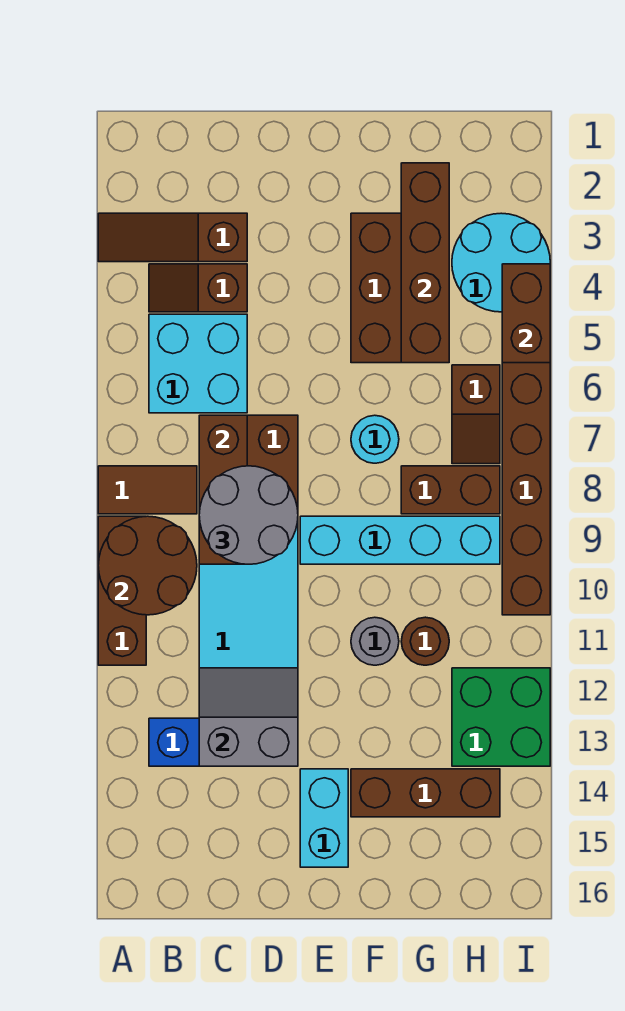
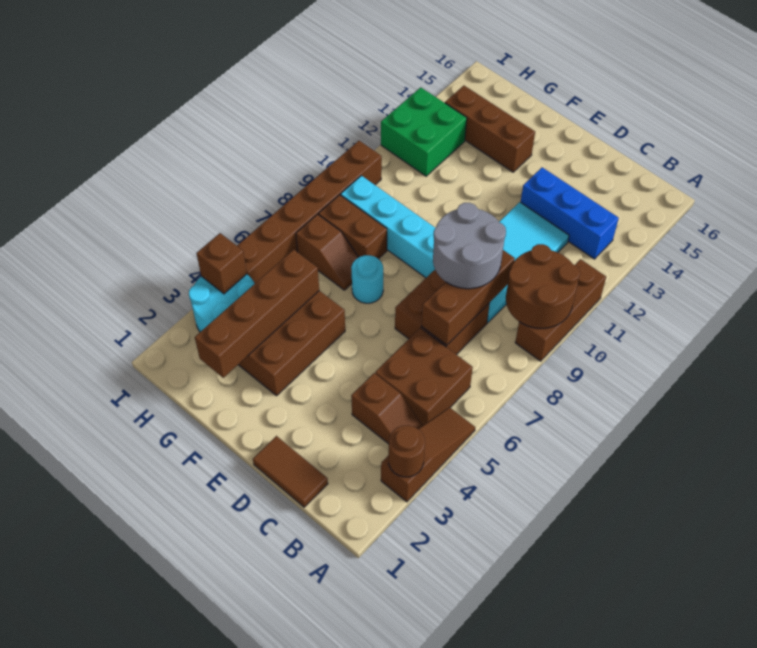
brown 1x3 slope [98,213,247,262] -> brown 1x3 slope turned to [381,407,475,502]
brown 1x2 tile [98,466,197,514] -> brown 1x2 tile moved to [253,436,328,507]
cyan 2x2 brick [149,314,247,413] -> brown 2x2 brick [375,328,473,425]
grey 2x2 slope [199,668,298,766] -> none
cyan 1x2 brick [300,769,348,867] -> none
grey 1x1 round brick [351,617,399,665] -> none
brown 1x1 round brick [401,617,449,665] -> brown 1x1 round brick moved to [389,425,425,477]
brown 1x2 slope [452,365,500,464] -> brown 1x2 slope turned to [296,214,359,290]
brown 1x2 brick [502,264,550,363] -> brown 1x1 brick [196,233,247,294]

